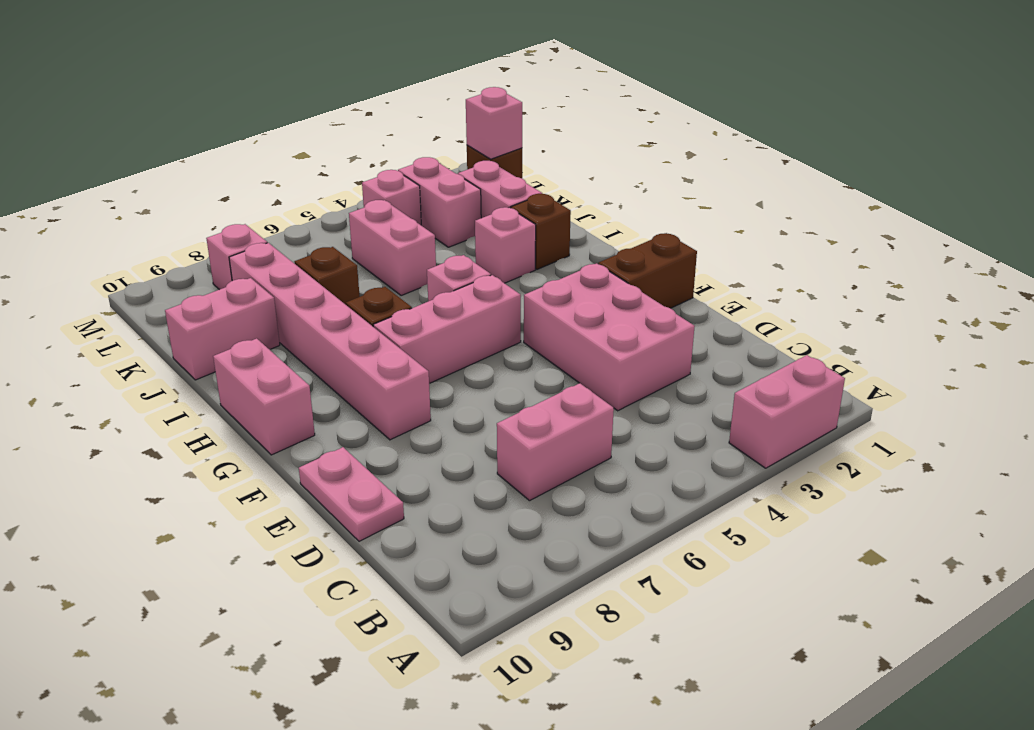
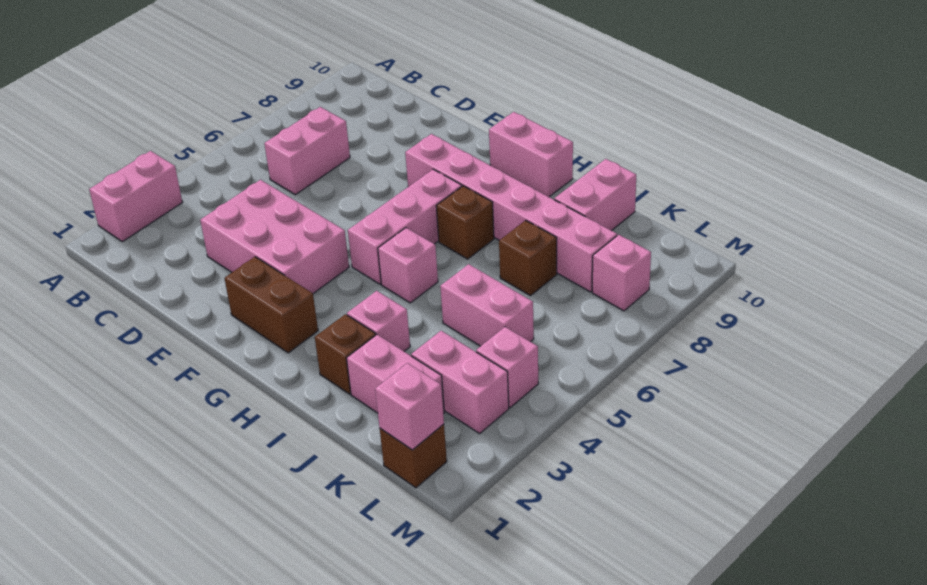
pink 1x2 plate [299,447,404,541] -> none
brown 1x2 brick [598,233,697,308] -> brown 1x2 brick turned to [225,257,318,353]

